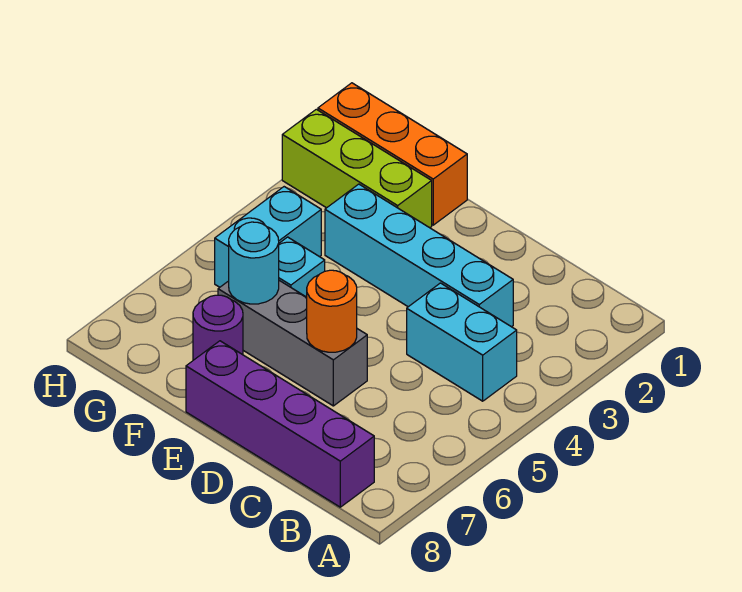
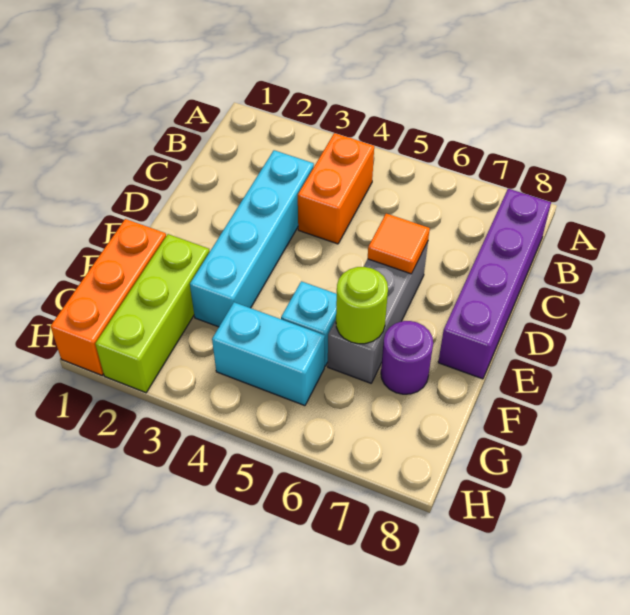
cyan 1x2 brick [407,283,517,401] -> orange 1x2 brick [298,133,374,244]
orange 1x1 round brick [307,270,357,352] -> orange 1x1 tile [368,214,430,274]
cyan 1x1 round brick [229,222,279,304] -> lime 1x1 round brick [336,267,388,344]

